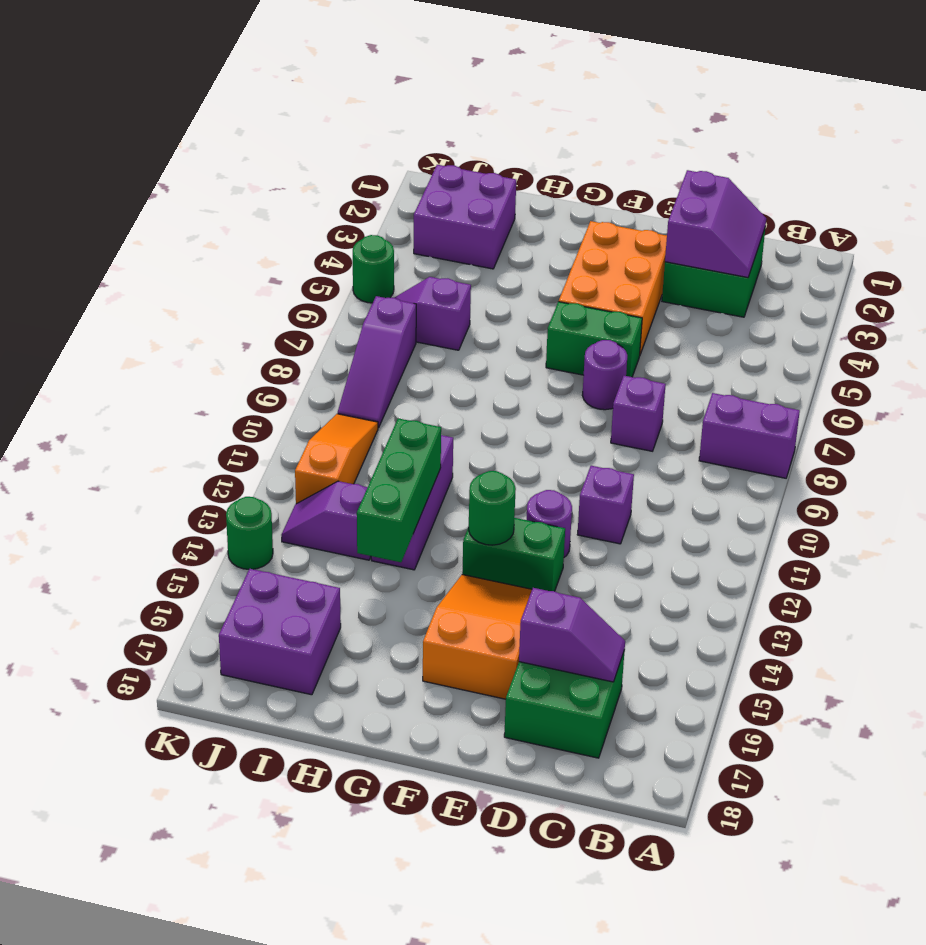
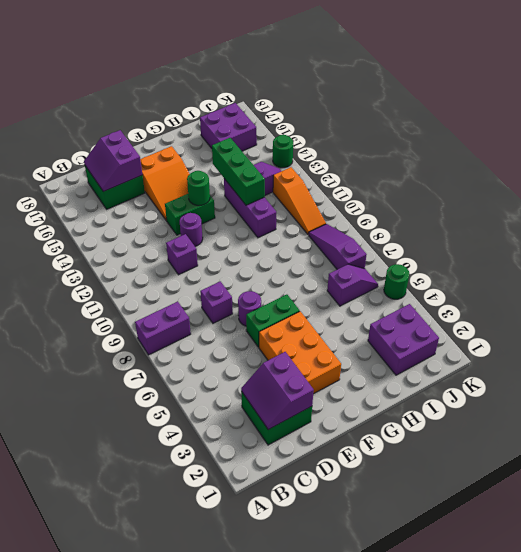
purple 1x2 slope [519,588,625,682] -> purple 2x2 slope [84,130,142,192]

